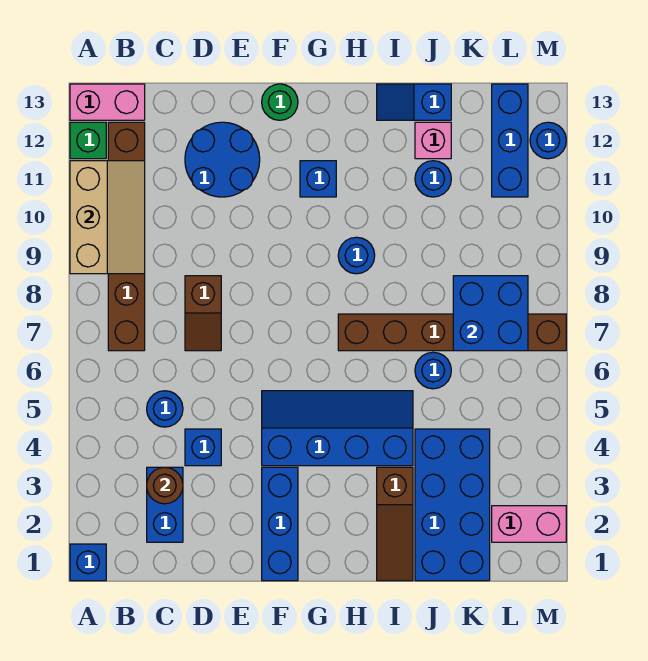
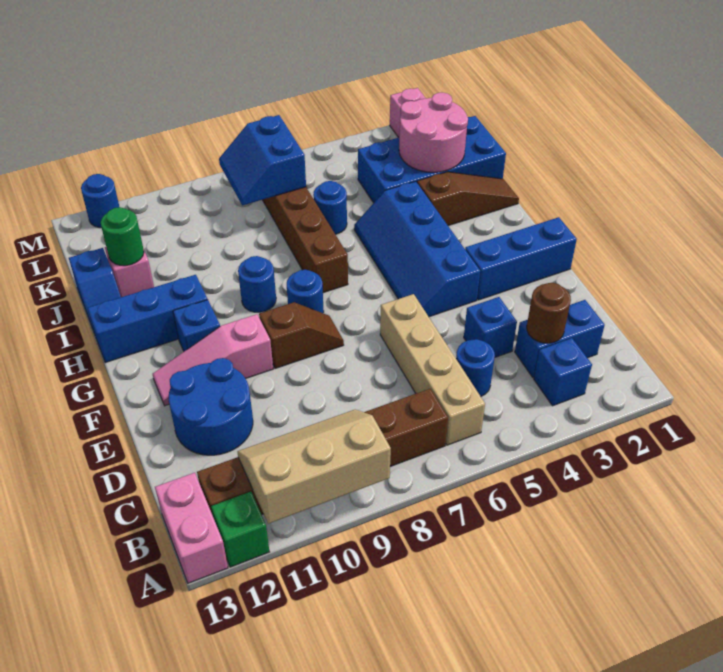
blue 1x1 brick [70,544,106,581] -> blue 1x1 brick moved to [534,338,592,406]
none -> tan 1x4 brick [380,294,485,445]
brown 1x2 slope [185,276,221,351] -> brown 1x2 slope moved to [259,302,344,369]
none -> pink 1x3 slope [153,314,273,406]
green 1x1 round brick [262,84,298,120] -> green 1x1 round brick moved to [101,207,144,266]
none -> pink 2x2 round brick [399,92,468,172]
blue 1x1 round brick [415,161,451,197] -> blue 1x1 round brick moved to [287,270,324,313]
blue 2x2 brick [453,276,528,351] -> blue 2x2 slope [219,115,306,205]
blue 1x3 brick [492,84,528,197] -> blue 1x3 brick moved to [88,275,208,363]

